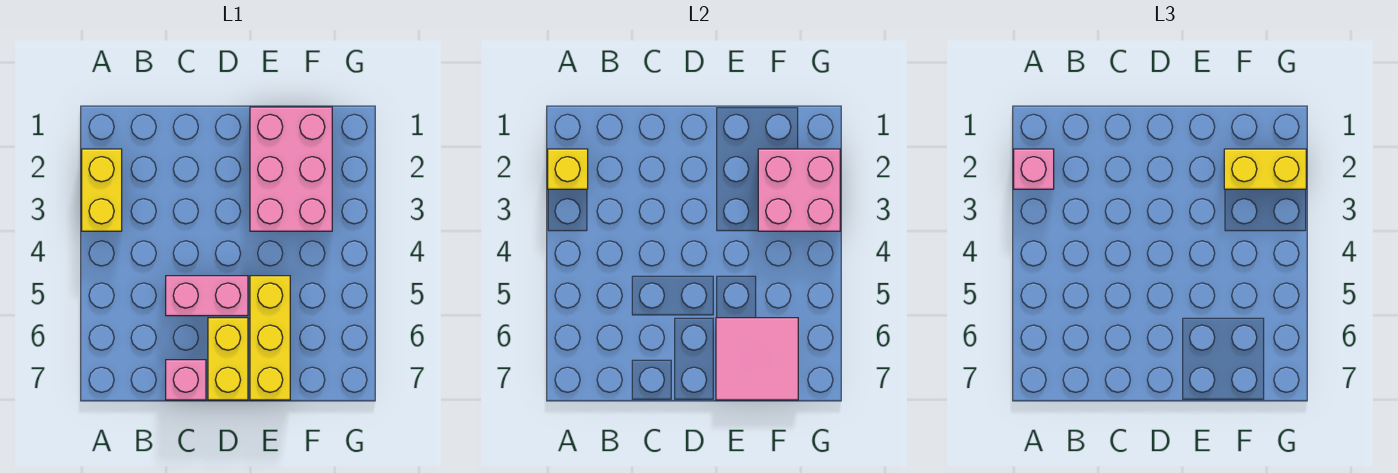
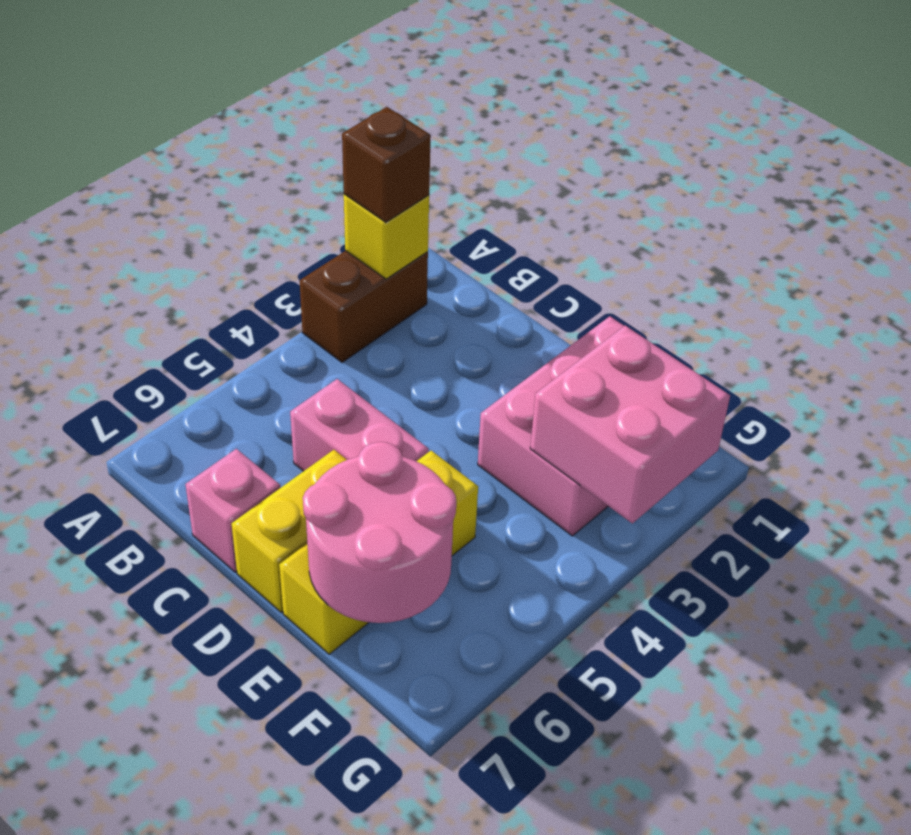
yellow 1x2 brick [82,149,122,231] -> brown 1x2 brick [300,251,428,362]
pink 1x1 brick [1014,149,1054,189] -> brown 1x1 brick [342,107,431,222]
pink 2x2 tile [716,318,798,400] -> pink 2x2 round brick [303,442,456,623]
yellow 1x2 brick [1224,149,1306,189] -> none

